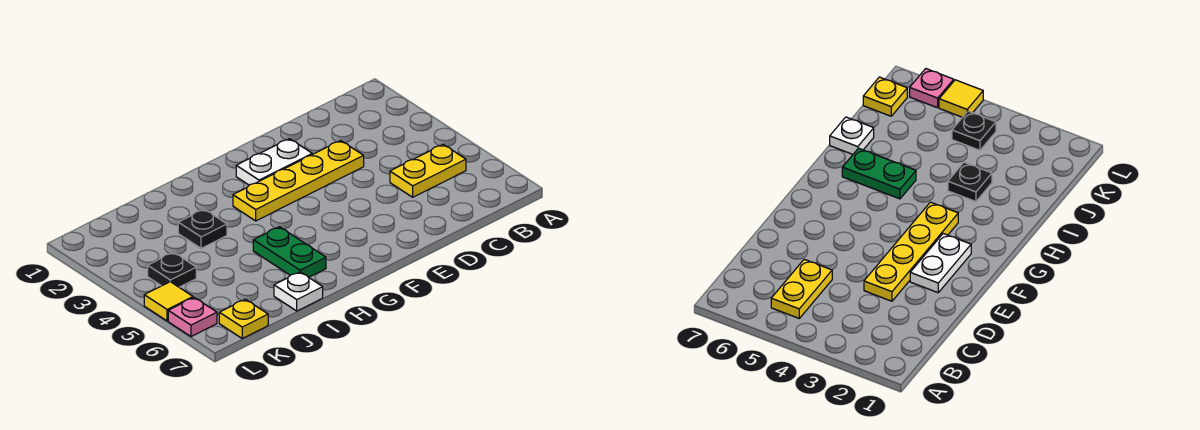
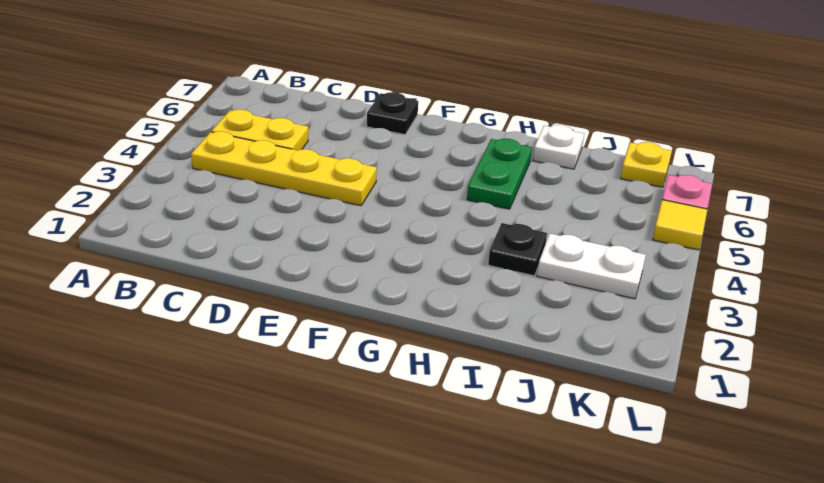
yellow 1x4 plate [233,141,364,221] -> yellow 1x4 plate moved to [191,131,377,206]
white 1x2 plate [236,139,312,185] -> white 1x2 plate moved to [537,234,646,299]
black 1x1 plate [148,252,196,287] -> black 1x1 plate moved to [367,92,418,135]

